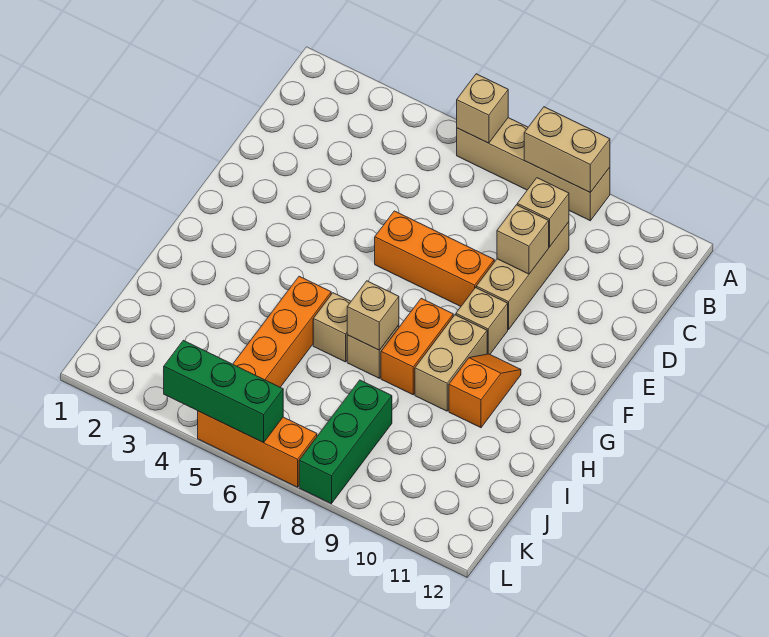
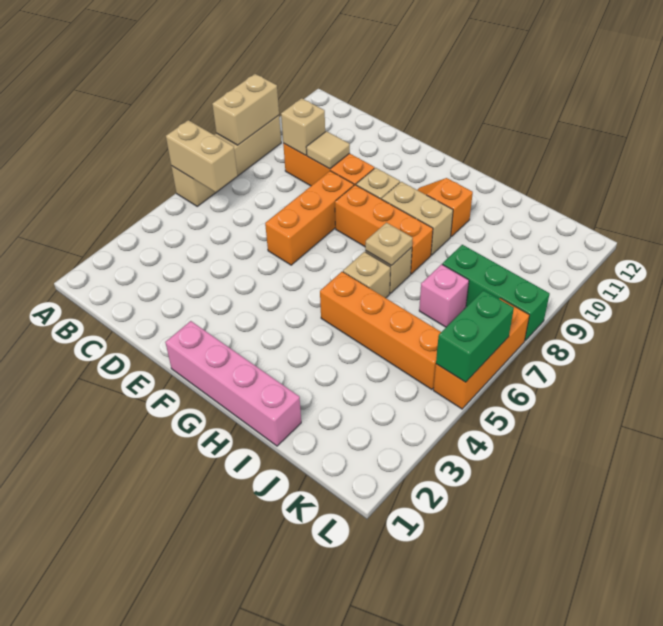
tan 1x1 brick [457,74,508,143] -> tan 1x2 brick [166,120,237,192]
tan 1x3 brick [476,222,569,330] -> orange 1x3 brick [283,143,375,186]
tan 1x1 brick [497,205,549,274] -> tan 1x1 tile [306,131,350,169]
none -> pink 1x4 brick [165,321,301,446]
orange 1x2 brick [381,298,453,395] -> orange 1x3 brick [335,185,433,274]
tan 1x1 brick [347,281,399,350] -> tan 1x1 plate [365,223,413,266]
none -> pink 1x1 brick [419,264,469,327]
green 1x3 brick [164,340,283,443] -> green 1x2 brick [436,290,514,382]

